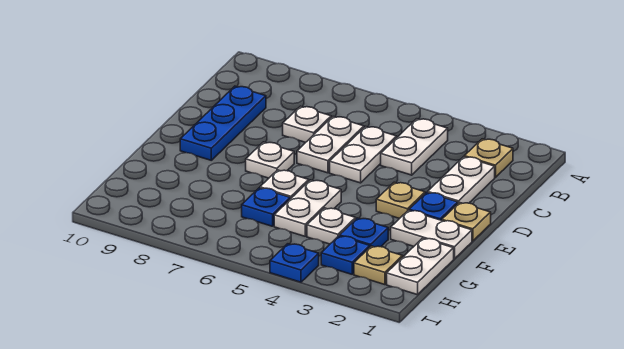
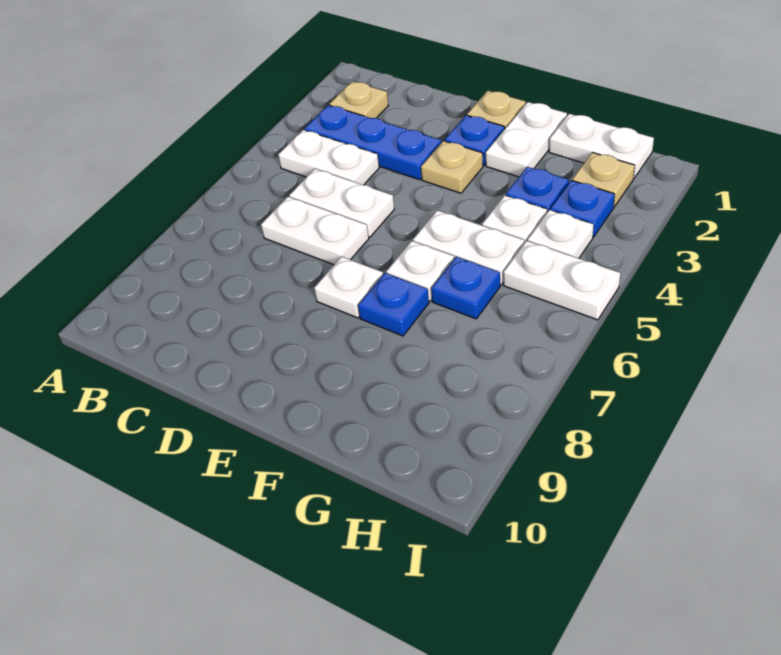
white 1x2 plate [428,157,495,203] -> white 1x2 plate moved to [504,241,620,320]
white 1x1 plate [283,106,331,142] -> white 1x1 plate moved to [528,210,594,258]
blue 1x3 plate [180,86,266,160] -> blue 1x3 plate moved to [304,105,442,180]
blue 1x1 plate [270,244,319,282] -> blue 1x1 plate moved to [358,273,429,336]

